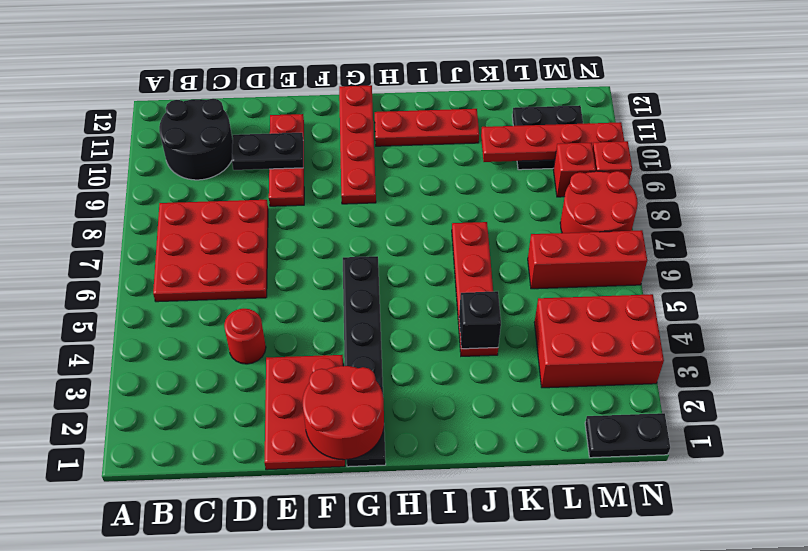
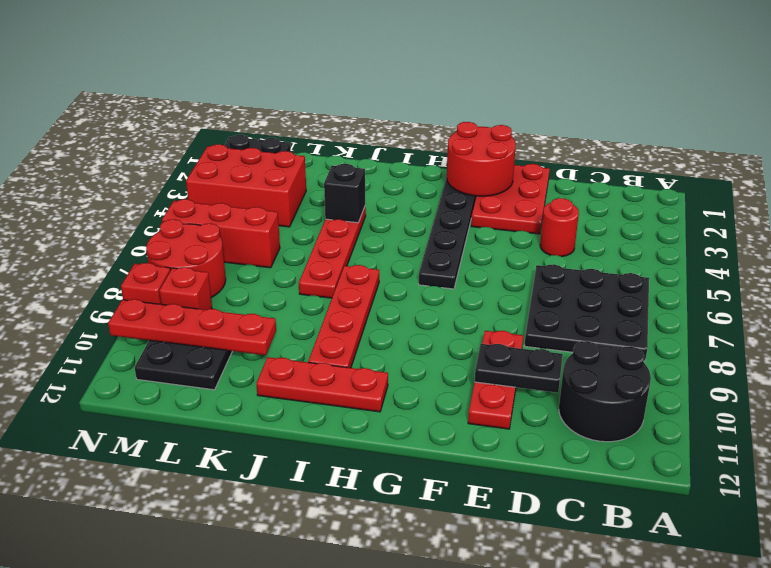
red 3x3 plate [153,200,268,302] -> black 3x3 plate [525,264,649,361]
red 1x4 plate [339,85,376,204] -> red 1x4 plate moved to [308,265,379,368]

